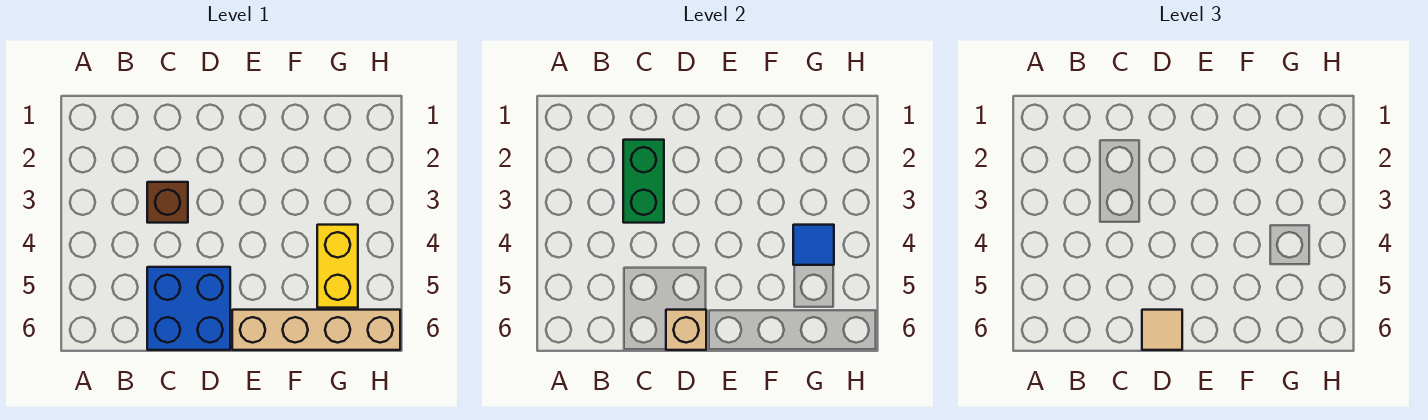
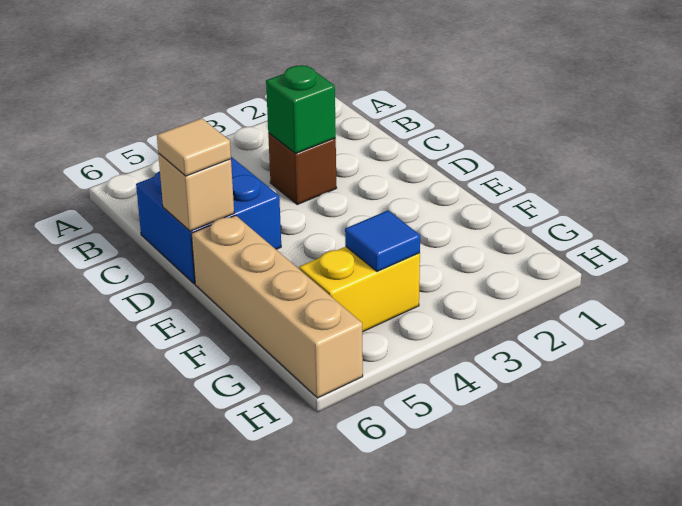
green 1x2 brick [623,140,664,223] -> green 1x1 brick [266,65,336,153]

